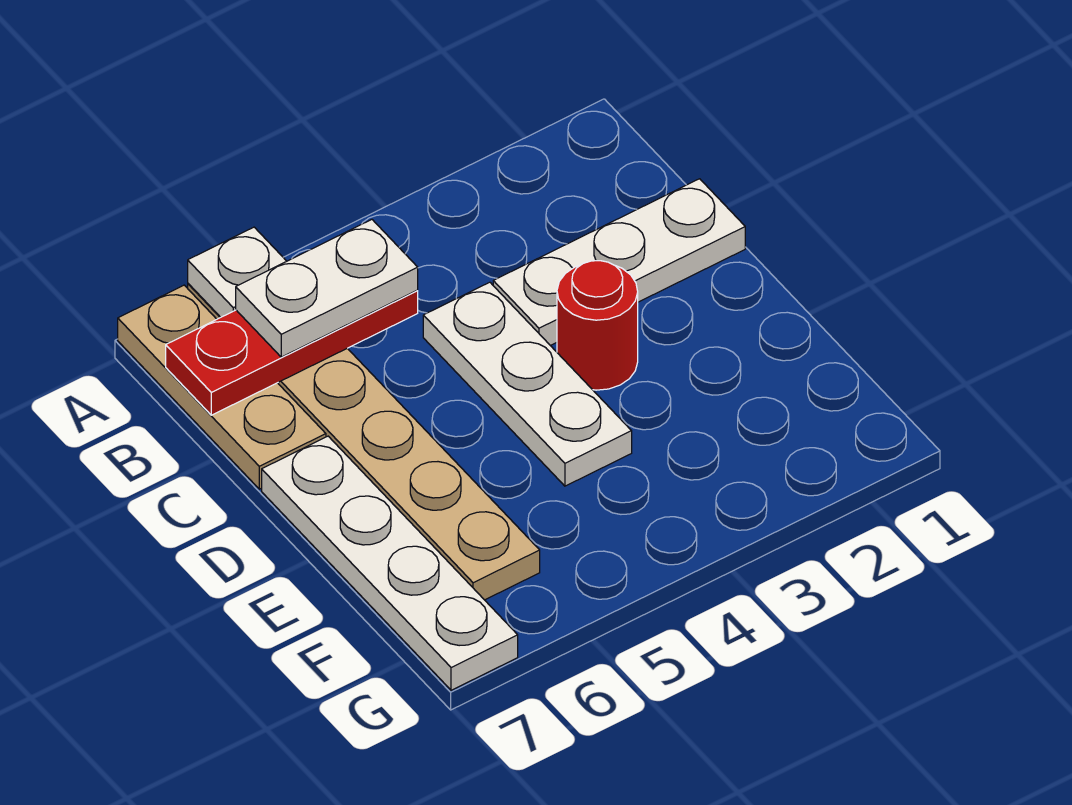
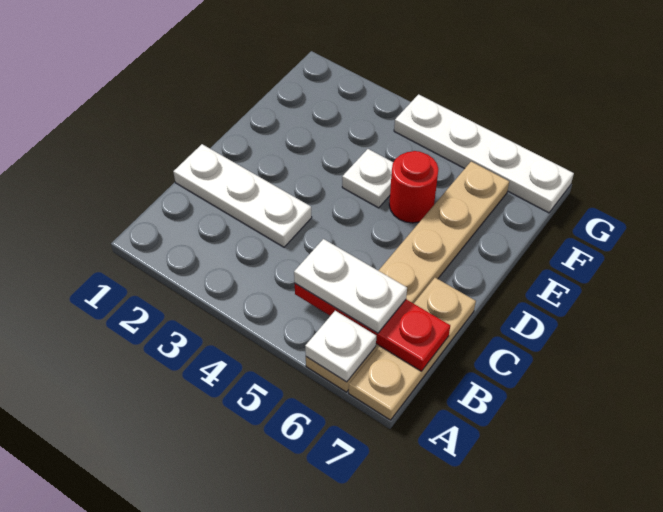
white 1x3 plate [423,282,632,486] -> white 1x1 plate [342,149,393,208]
red 1x1 round brick [557,261,638,390] -> red 1x1 round brick moved to [389,151,438,223]
white 1x4 plate [262,436,518,690] -> white 1x4 plate turned to [394,94,574,213]

